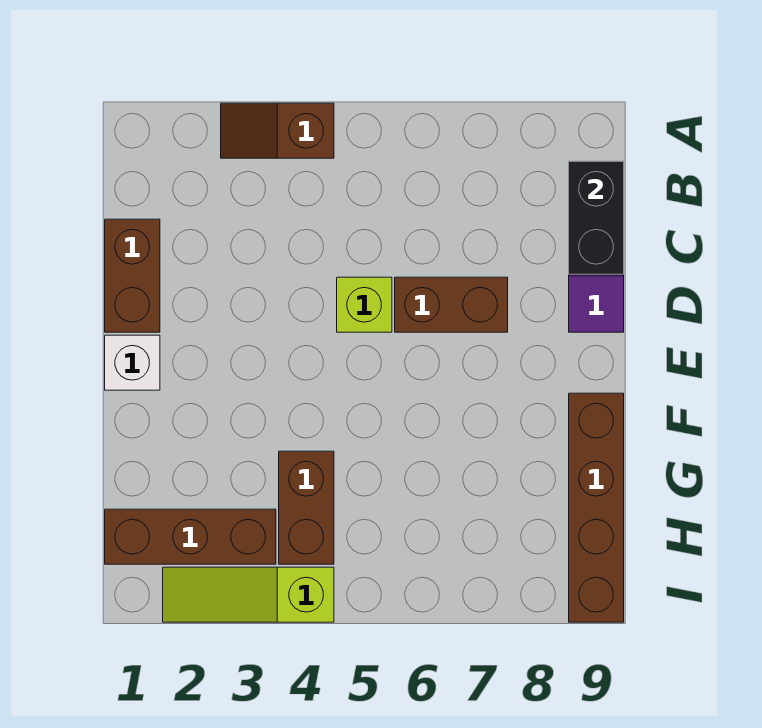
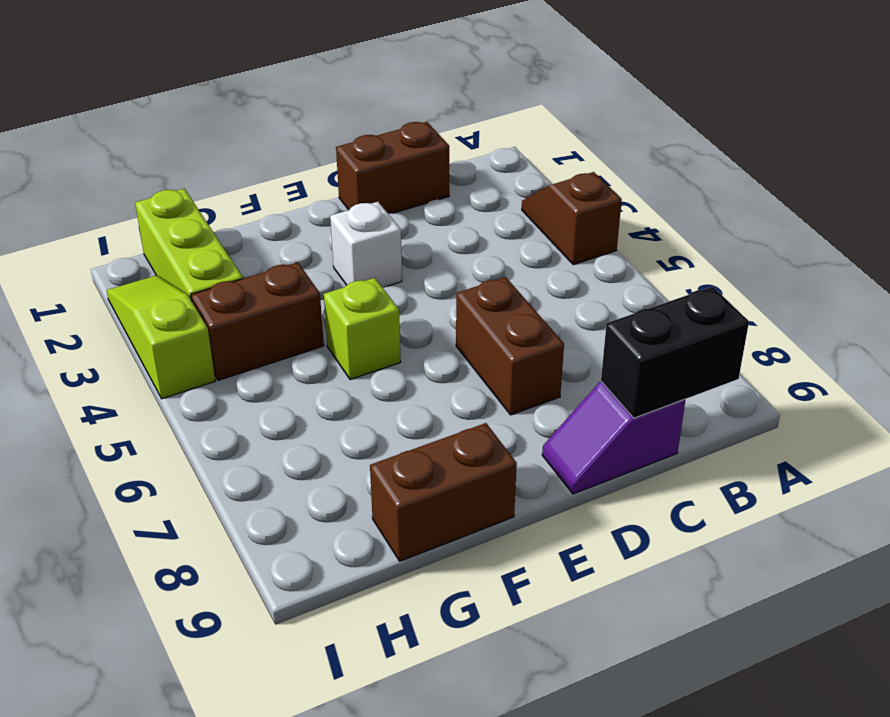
lime 1x1 brick [337,277,392,332] -> lime 1x1 brick moved to [324,278,401,380]
white 1x1 brick [105,335,160,390] -> white 1x1 brick moved to [330,202,402,288]
brown 1x4 brick [569,393,624,622] -> brown 1x2 brick [370,423,517,561]
brown 1x3 brick [105,509,276,564] -> lime 1x3 brick [135,189,243,301]

